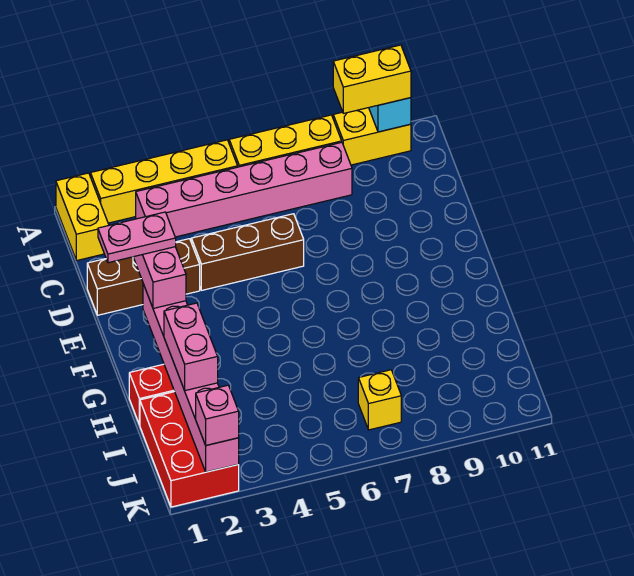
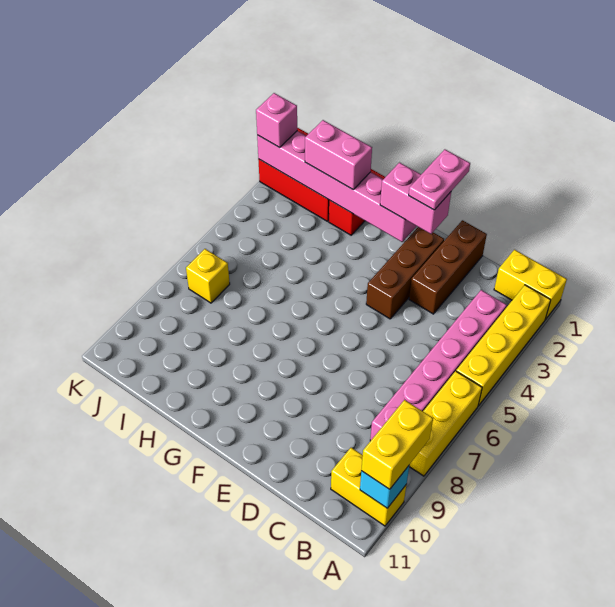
yellow 1x2 brick [333,108,411,165] -> yellow 1x2 brick turned to [331,448,406,526]
brown 1x3 brick [191,214,304,290] -> brown 1x3 brick moved to [366,227,444,319]

